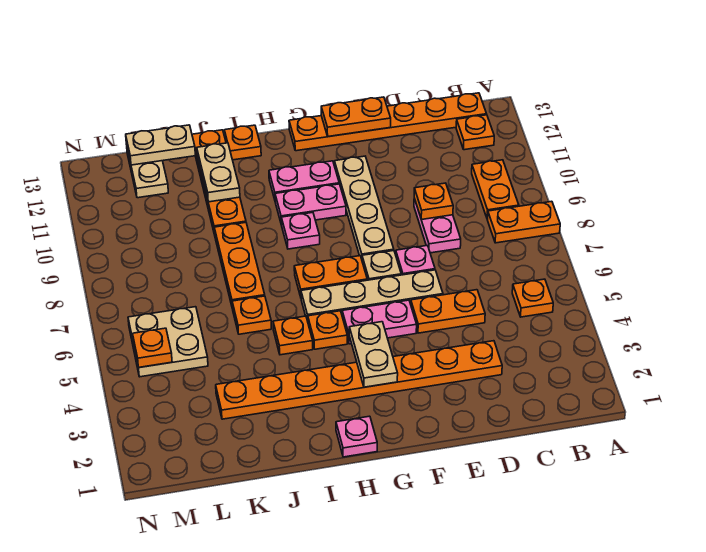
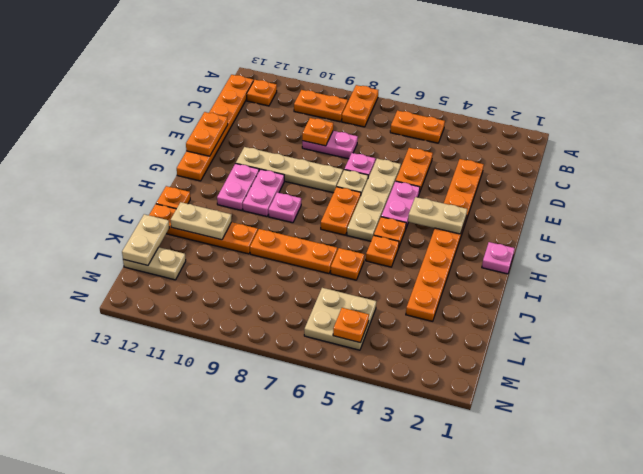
orange 1x1 plate [512,279,553,317] -> orange 1x2 plate [390,110,445,143]

